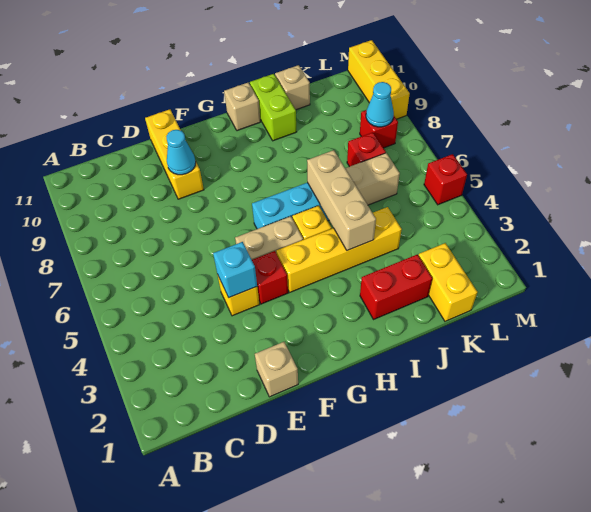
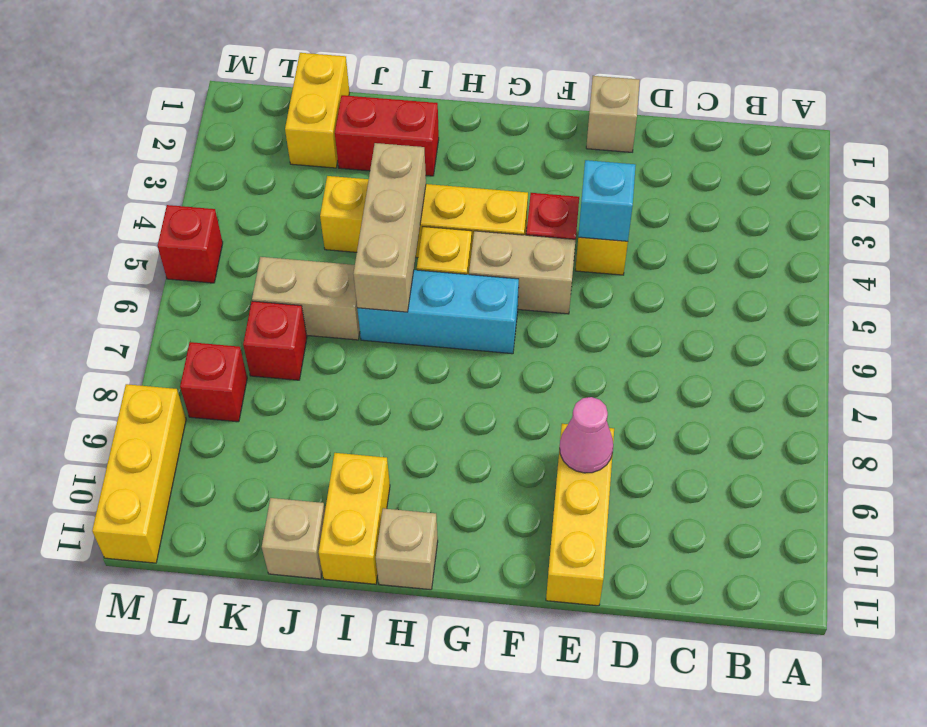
cyan 1x1 cone [166,130,196,175] -> pink 1x1 cone [560,397,613,473]
lime 1x2 brick [250,74,296,141] -> yellow 1x2 brick [319,453,390,584]
cyan 1x1 cone [366,82,394,127] -> none

